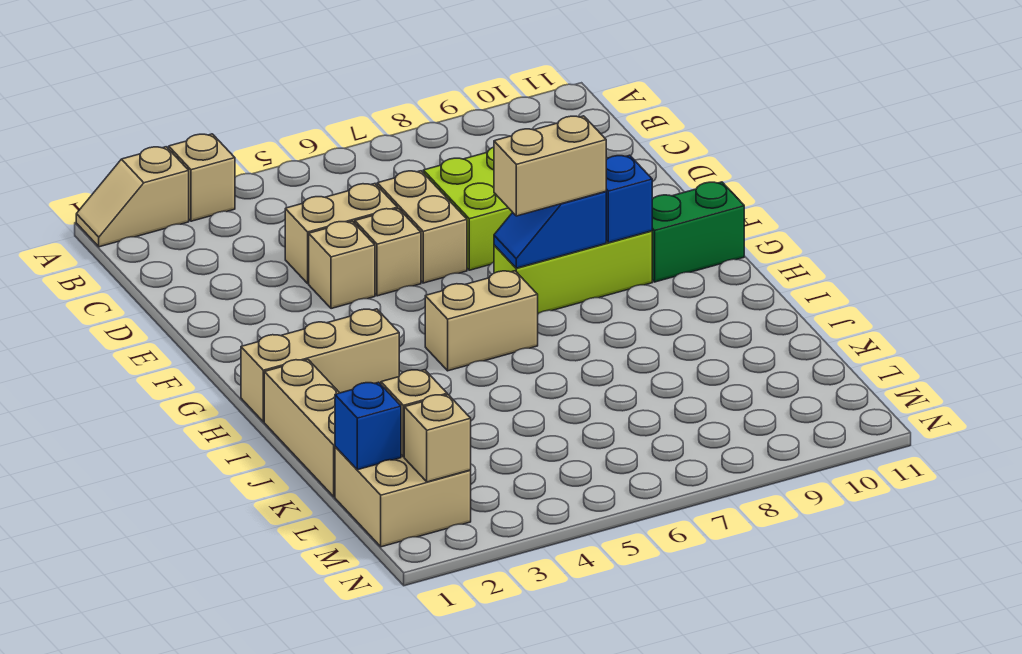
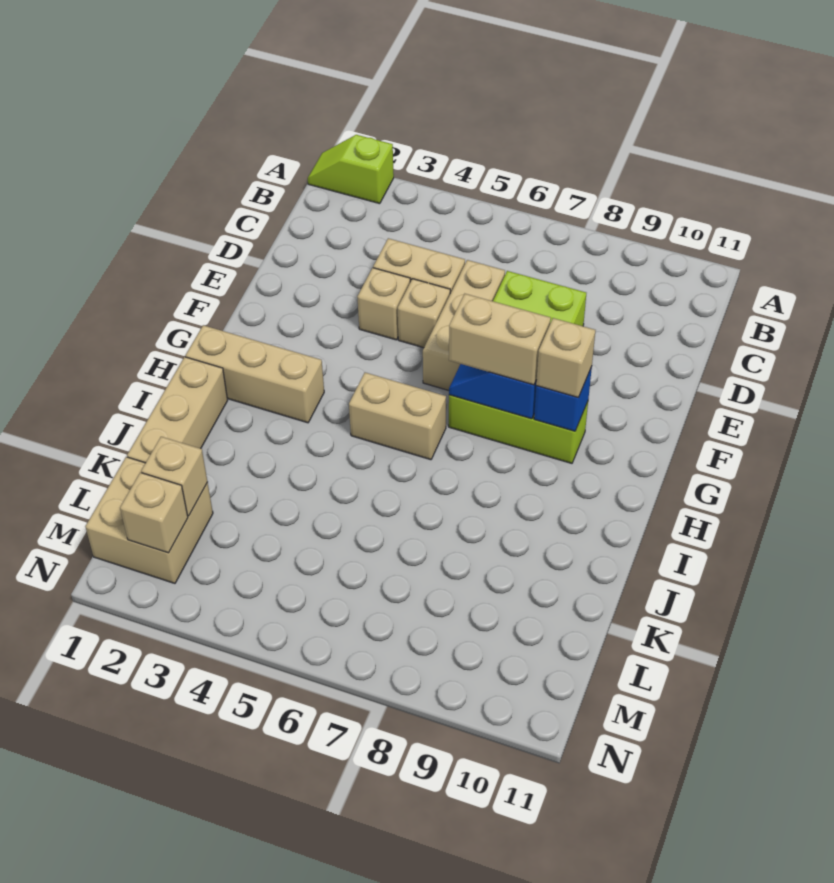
tan 1x2 slope [76,147,189,247] -> lime 1x2 slope [308,135,394,204]
tan 1x1 brick [169,134,235,221] -> tan 1x1 brick moved to [536,318,595,398]
tan 1x2 brick [377,171,467,283] -> tan 1x3 brick [423,260,505,390]
green 1x2 brick [652,182,744,282] -> none
blue 1x1 brick [335,382,401,470] -> none

